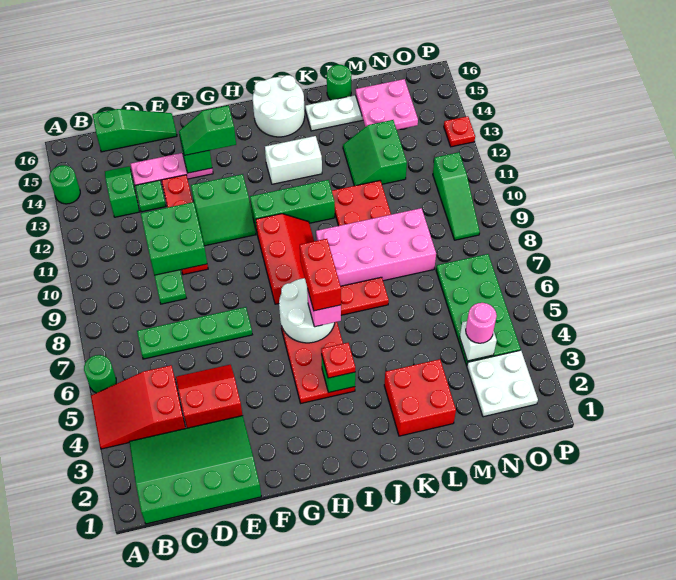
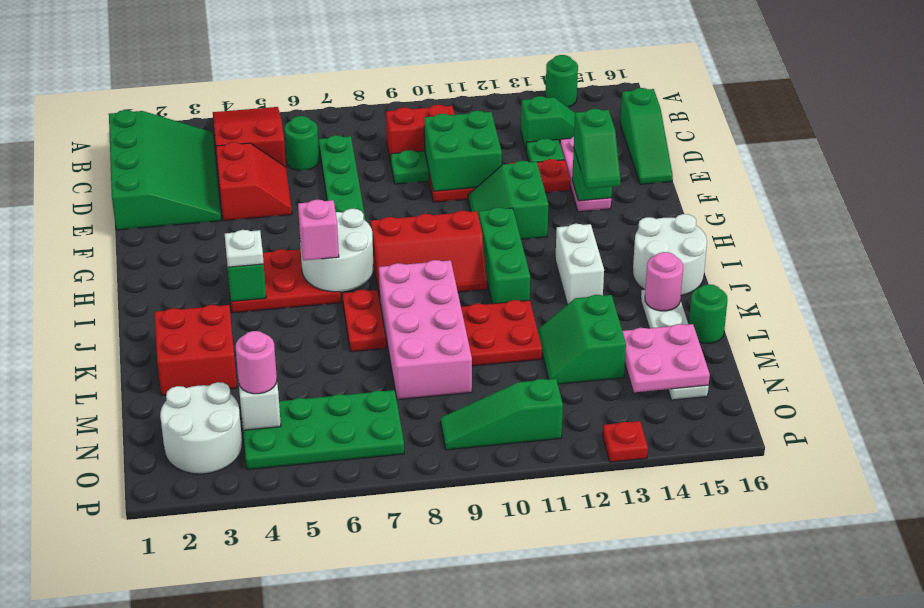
green 1x1 round brick [84,355,116,393] -> green 1x1 round brick moved to [284,116,319,171]
green 1x2 slope [179,106,236,155] -> green 1x2 slope turned to [574,109,620,189]
red 1x1 plate [321,343,355,378] -> white 1x1 plate [225,230,264,267]
red 1x2 brick [300,239,341,311] -> red 1x2 brick moved to [386,105,454,162]
none -> pink 1x1 round brick [645,252,683,311]
green 2x2 slope [343,120,407,186] -> green 2x2 slope turned to [538,295,626,384]
white 2x2 plate [467,350,538,417] -> white 2x2 round brick [160,382,242,474]

